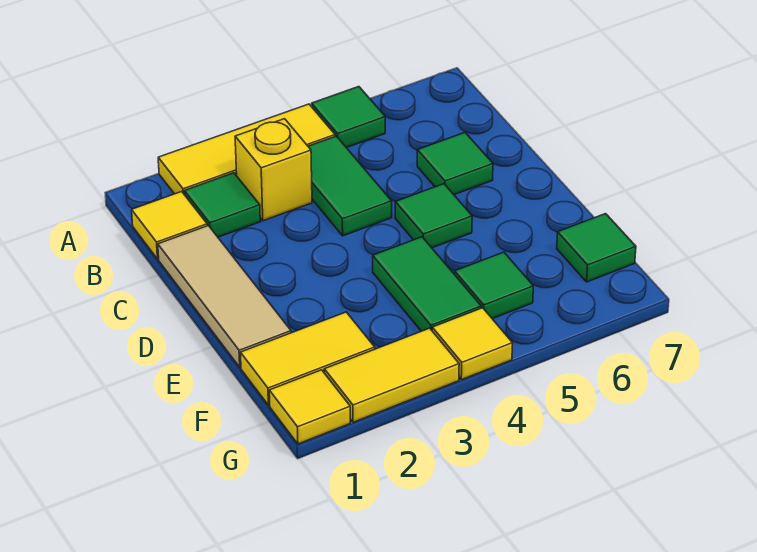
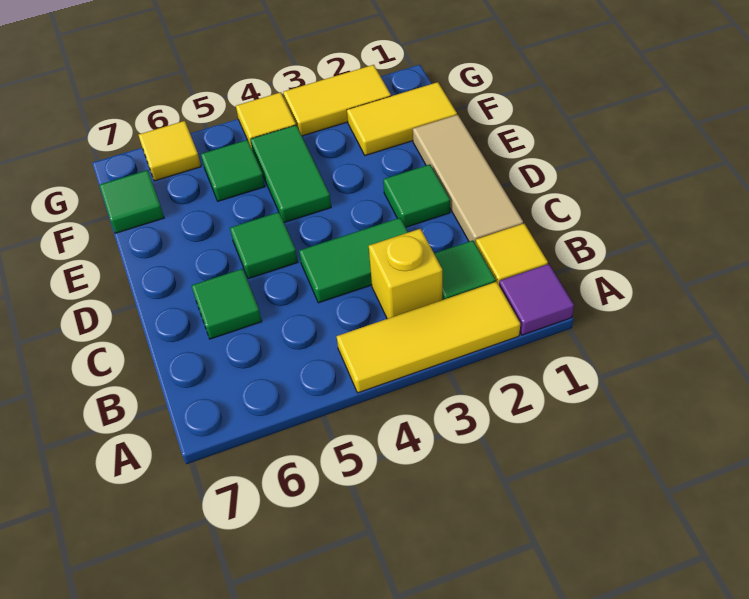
none -> purple 1x1 tile [499,264,574,335]
green 1x1 tile [312,87,385,148] -> green 1x1 tile moved to [383,164,450,227]
green 1x2 tile [308,136,392,236] -> green 1x2 tile turned to [299,218,408,303]
yellow 1x1 tile [269,370,350,444] -> yellow 1x1 tile moved to [139,121,201,181]

